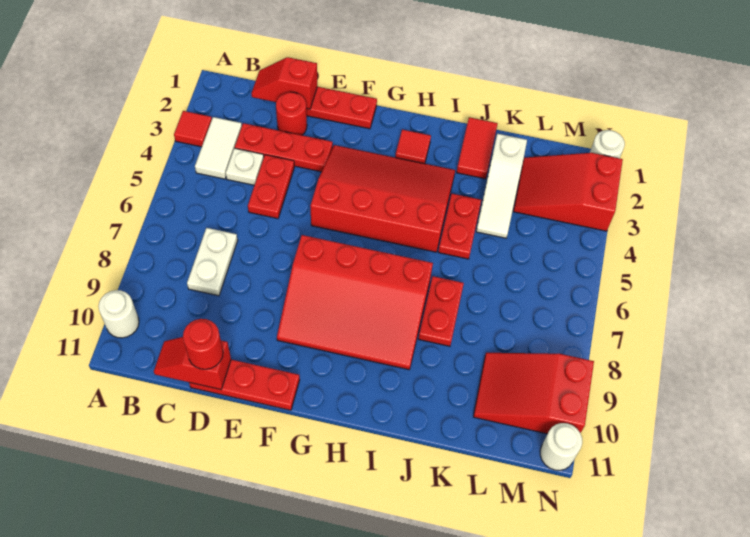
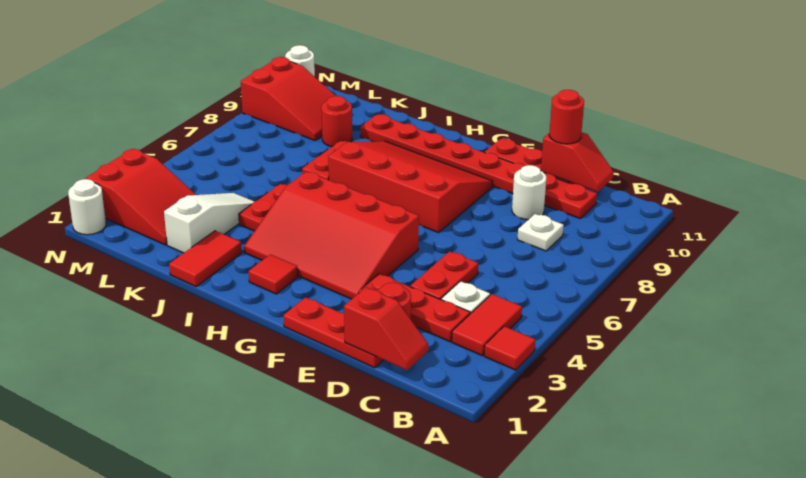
white 1x1 round brick [98,290,139,338] -> white 1x1 round brick moved to [512,165,546,220]
white 1x2 tile [195,117,242,179] -> red 1x2 tile [452,294,522,356]
white 1x2 plate [187,228,238,296] -> white 1x1 plate [517,214,564,251]
none -> red 1x8 plate [360,114,597,218]
none -> red 1x1 round brick [321,96,352,147]

